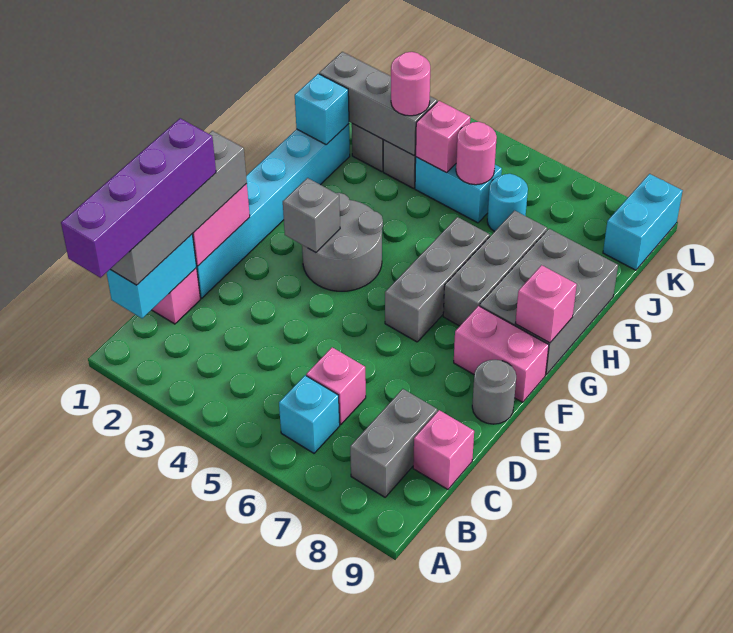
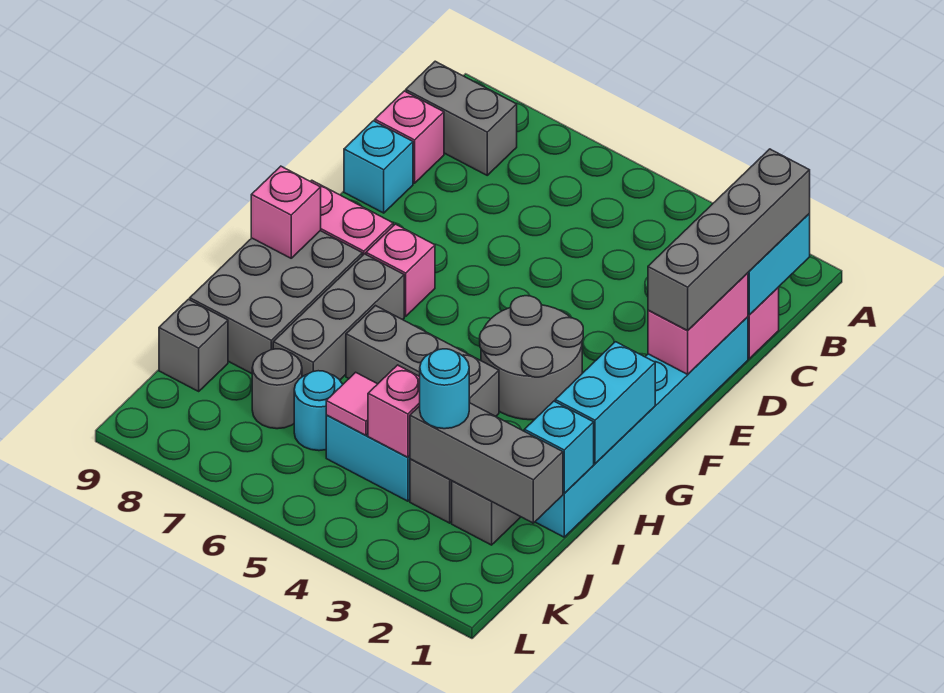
purple 1x4 brick [61,118,216,278] -> none
cyan 1x1 brick [279,375,340,453] -> cyan 1x1 brick moved to [344,121,413,213]
grey 1x2 brick [350,389,437,497] -> grey 1x2 brick turned to [406,61,517,175]
pink 1x1 brick [306,347,366,425] -> pink 1x1 brick moved to [366,224,435,316]
grey 1x1 round brick [472,360,516,424] -> grey 1x1 round brick moved to [252,349,302,429]
grey 1x1 brick [283,178,340,252] -> grey 1x1 brick moved to [159,299,228,391]
grey 1x3 brick [385,217,490,342] -> grey 1x3 brick turned to [346,306,499,417]
pink 1x1 round brick [391,52,430,116] -> cyan 1x1 round brick [420,349,470,429]
pink 1x1 round brick [456,122,497,185] -> pink 1x1 tile [326,372,377,435]
cyan 1x2 brick [603,174,683,270] -> cyan 1x2 brick moved to [555,342,655,464]

